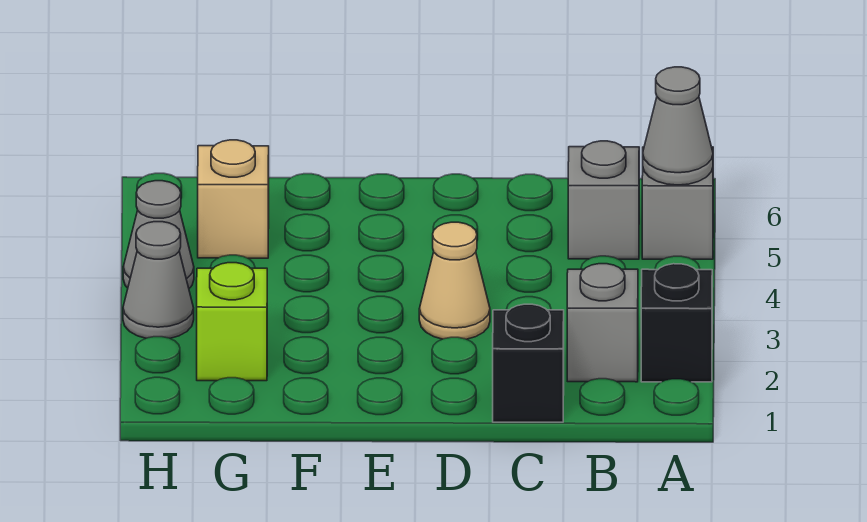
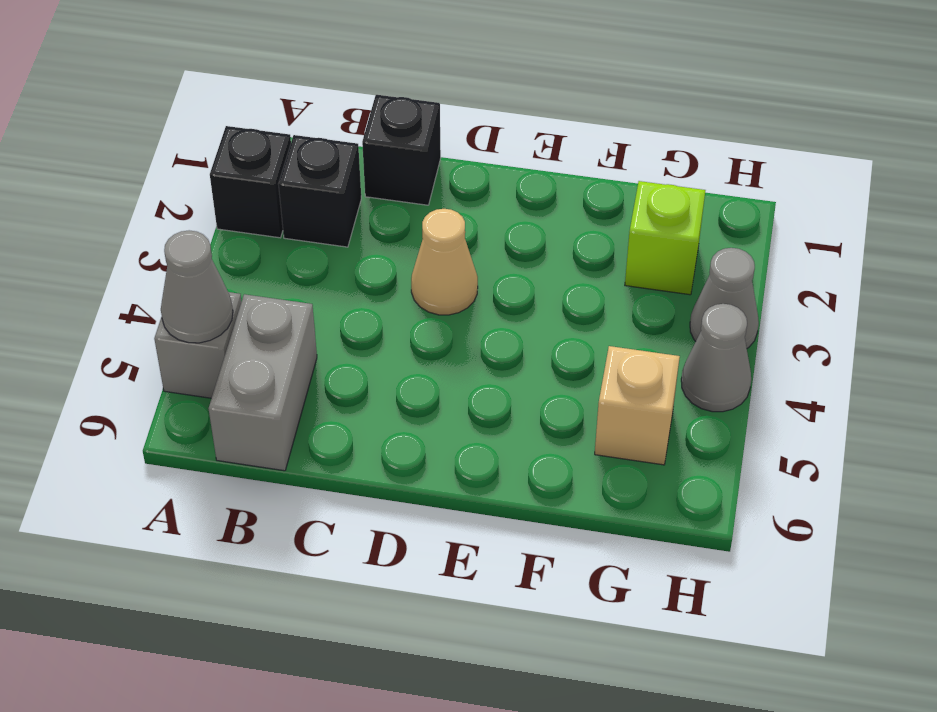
grey 1x1 brick [567,264,638,382] -> black 1x1 brick [278,135,361,247]
grey 1x1 brick [568,141,639,259] -> grey 1x2 brick [209,294,317,471]

